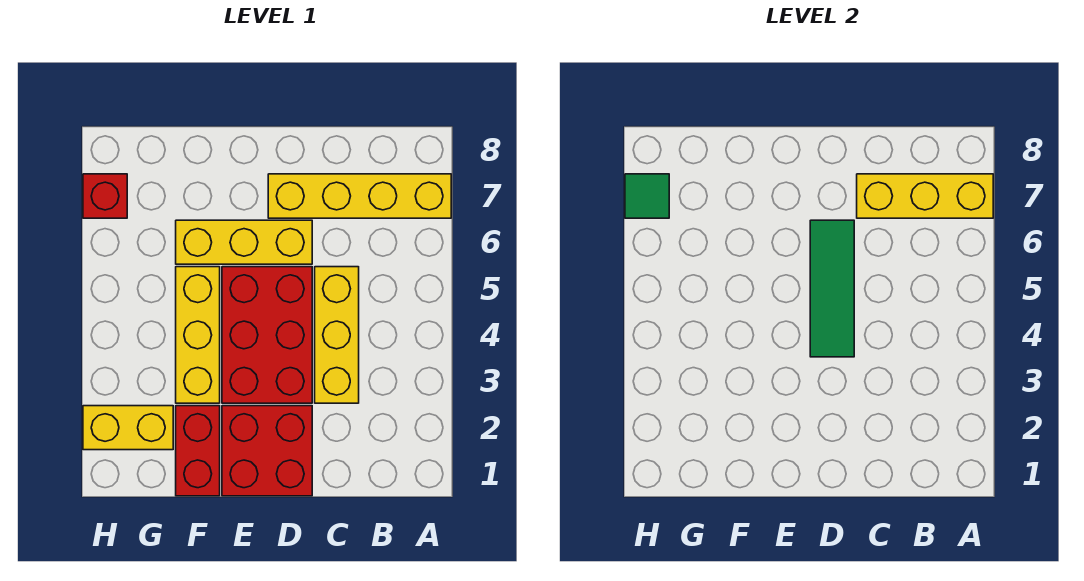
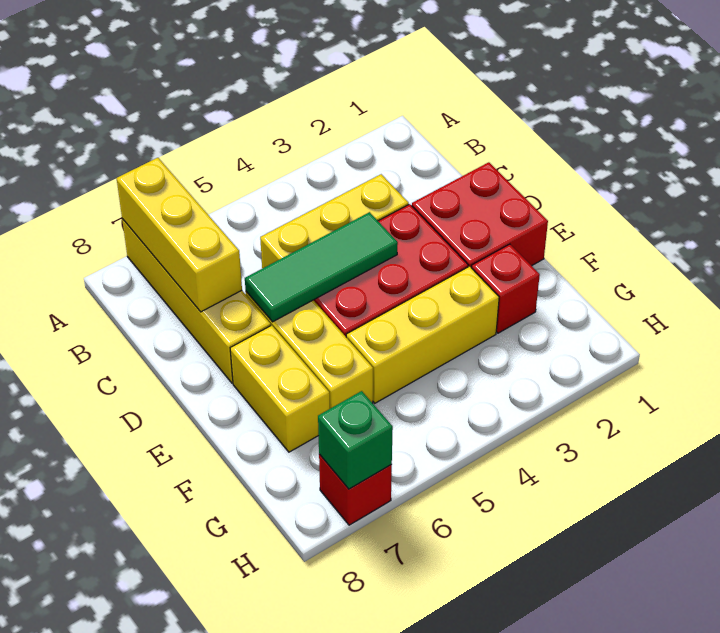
red 1x2 brick [176,406,220,496] -> red 1x1 brick [471,244,540,333]
yellow 1x2 brick [83,406,173,450] -> yellow 1x2 brick moved to [230,325,330,452]
green 1x1 tile [625,174,669,218] -> green 1x1 brick [318,391,393,489]

